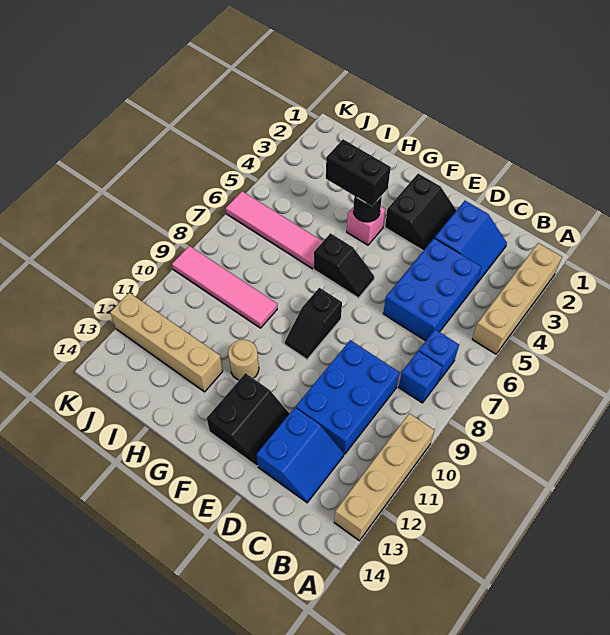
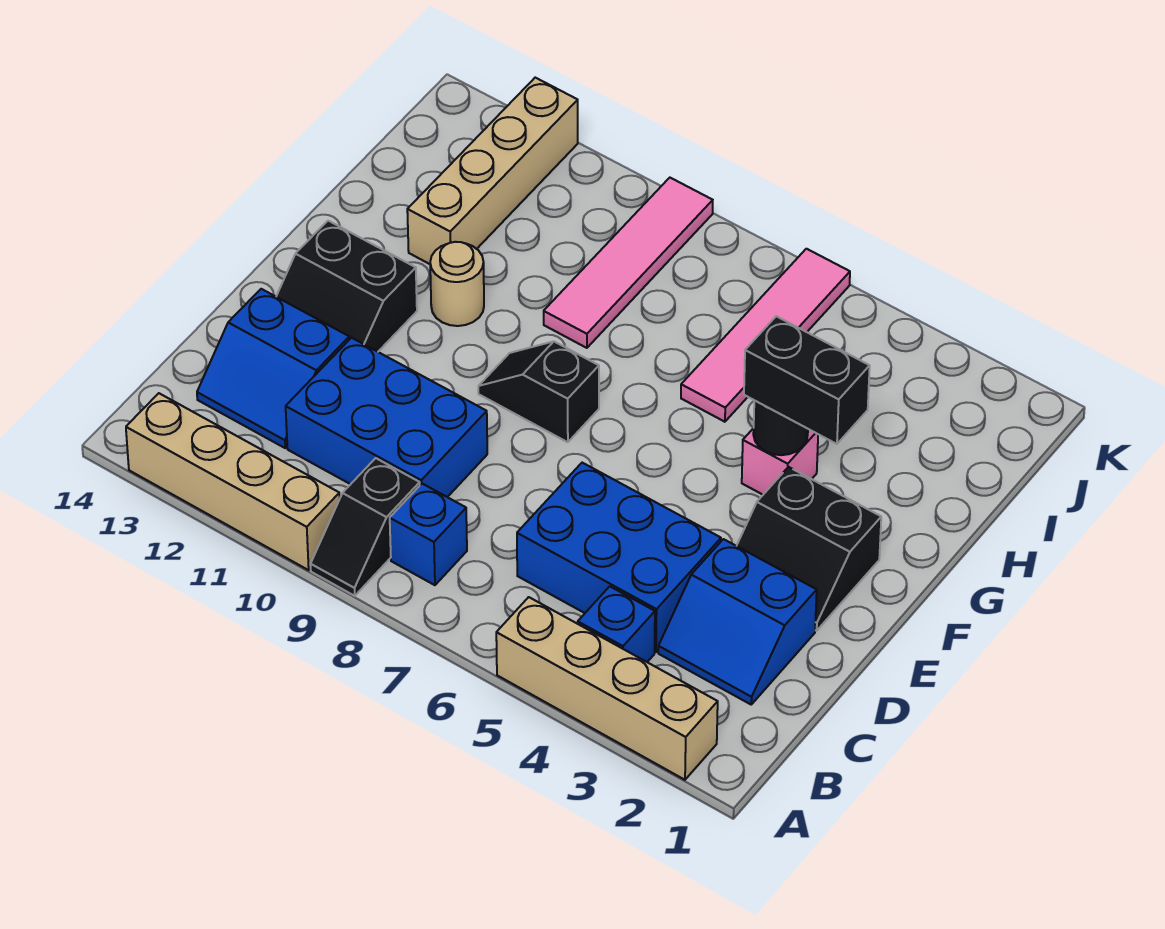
blue 1x1 brick [419,330,459,380] -> blue 1x1 brick moved to [578,586,655,662]
black 1x2 slope [314,233,374,298] -> black 1x2 slope moved to [311,458,420,596]
black 1x2 brick [326,139,391,206] -> black 1x2 brick turned to [744,316,870,444]

